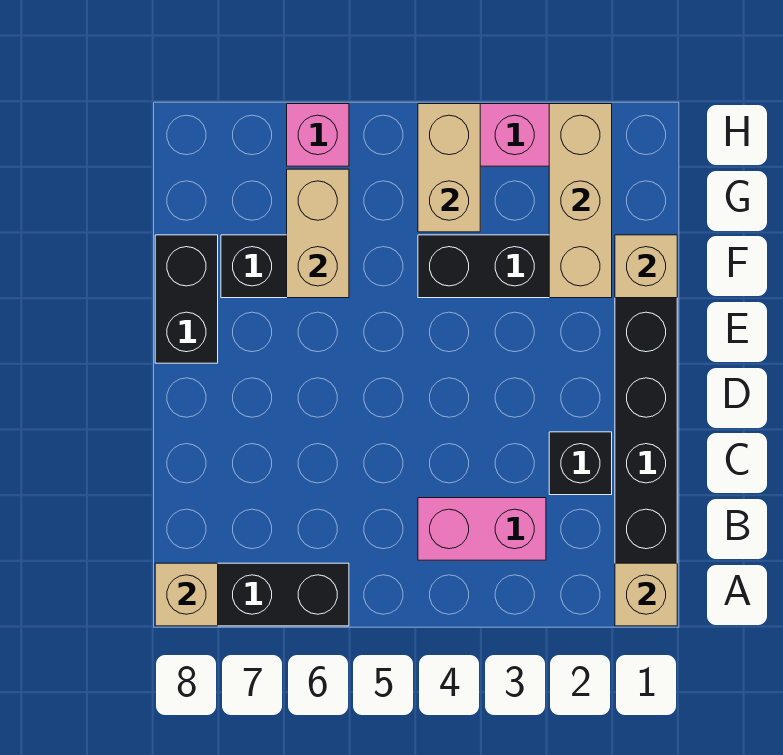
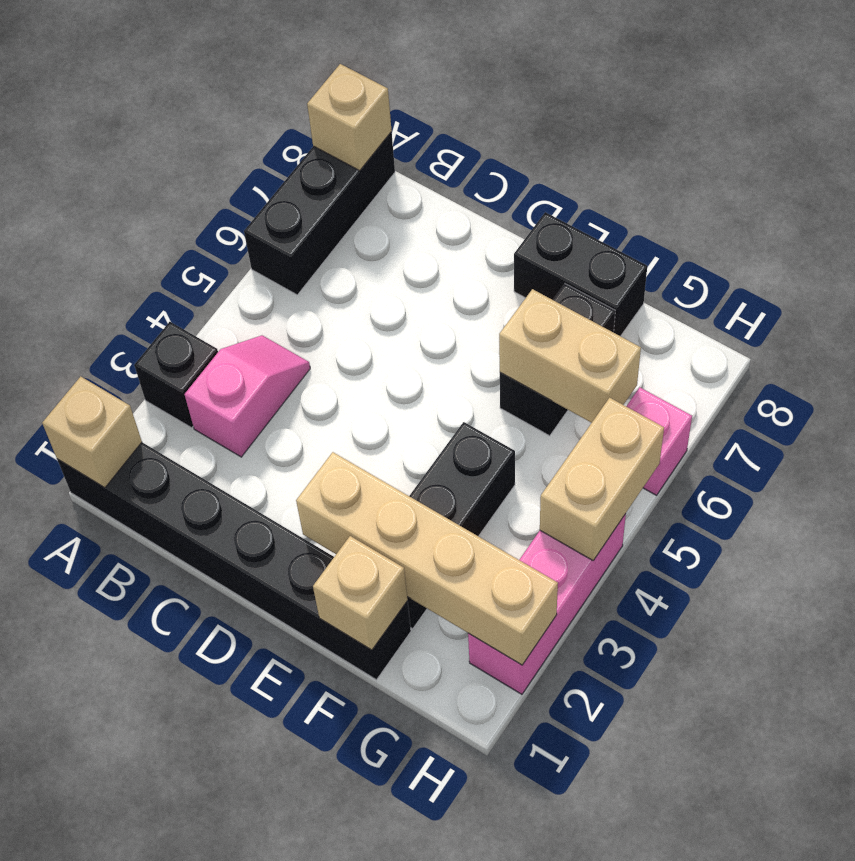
pink 1x2 brick [418,498,546,560] -> pink 1x2 slope [185,335,310,457]
black 1x1 brick [549,432,612,495] -> black 1x1 brick moved to [134,322,218,428]
tan 1x3 brick [549,104,612,298] -> tan 1x4 brick [296,452,558,665]
tan 1x2 brick [418,104,480,232] -> tan 1x2 brick turned to [540,398,664,560]

